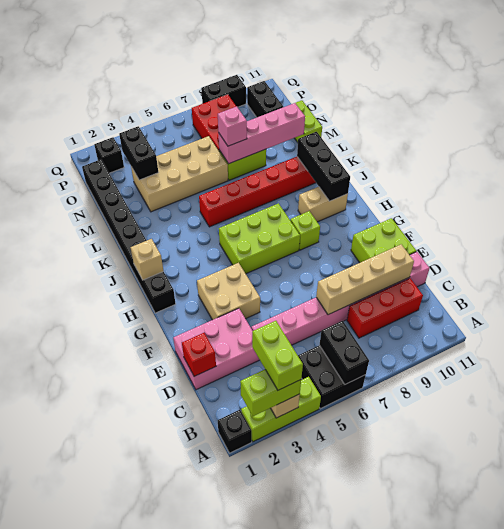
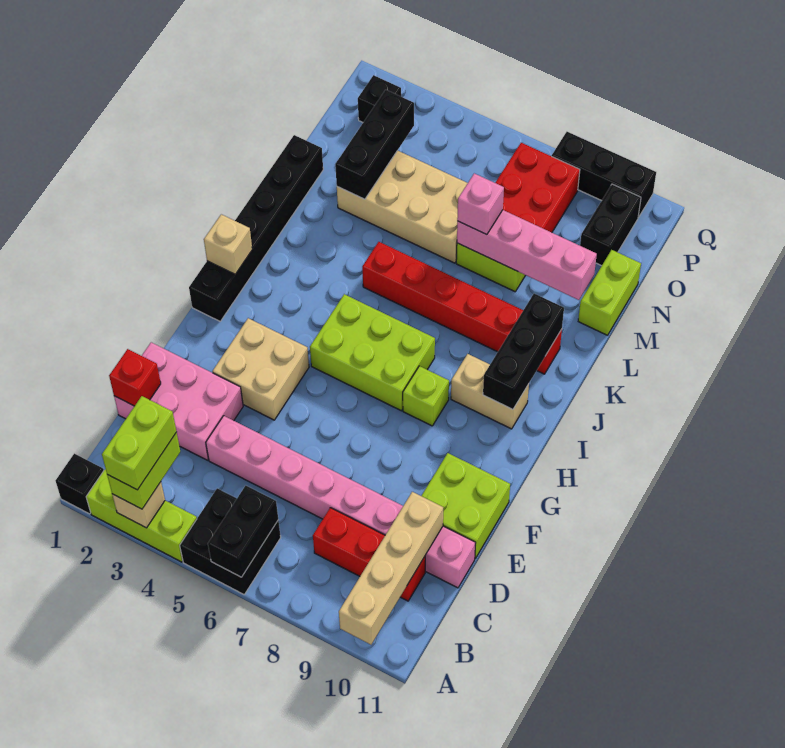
lime 1x2 brick [240,370,301,416] -> lime 1x2 brick turned to [107,432,180,509]
tan 1x4 brick [316,244,414,315] -> tan 1x4 brick turned to [339,492,443,645]
black 1x8 brick [82,159,176,313] -> black 1x6 brick [189,135,323,321]
black 1x2 brick [119,126,158,180] -> black 1x3 brick [335,90,414,199]
black 1x2 brick [201,75,246,107] -> black 1x3 brick [552,132,656,217]

